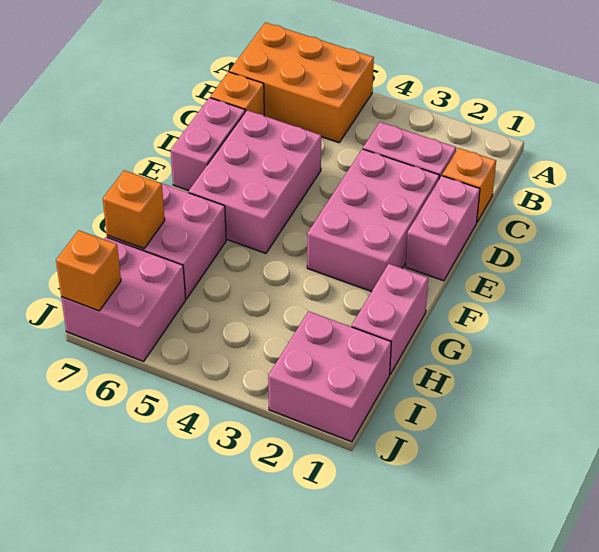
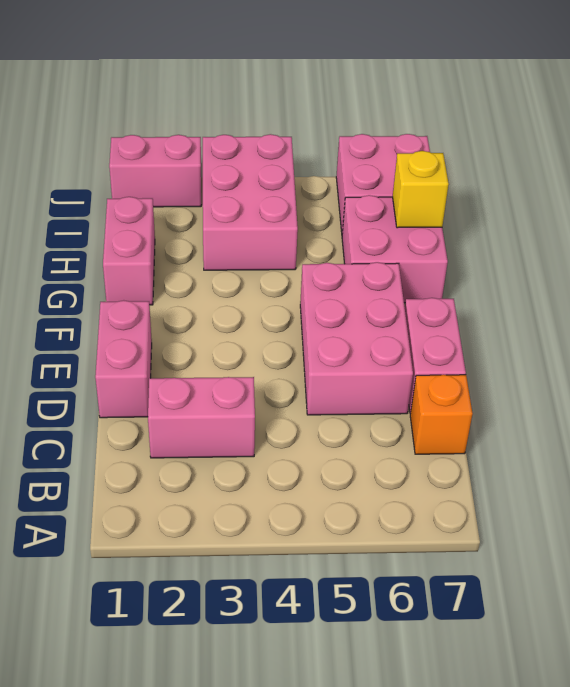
orange 2x3 brick [229,22,374,143] -> none
orange 1x1 brick [442,148,496,222] -> none
pink 2x3 brick [307,149,440,292] -> pink 2x3 brick moved to [203,134,298,270]
orange 1x1 brick [103,170,165,249] -> yellow 1x1 brick [393,151,449,228]
pink 2x2 brick [268,311,391,442] -> pink 1x2 brick [109,135,201,207]
orange 1x1 brick [56,230,121,311] -> none

